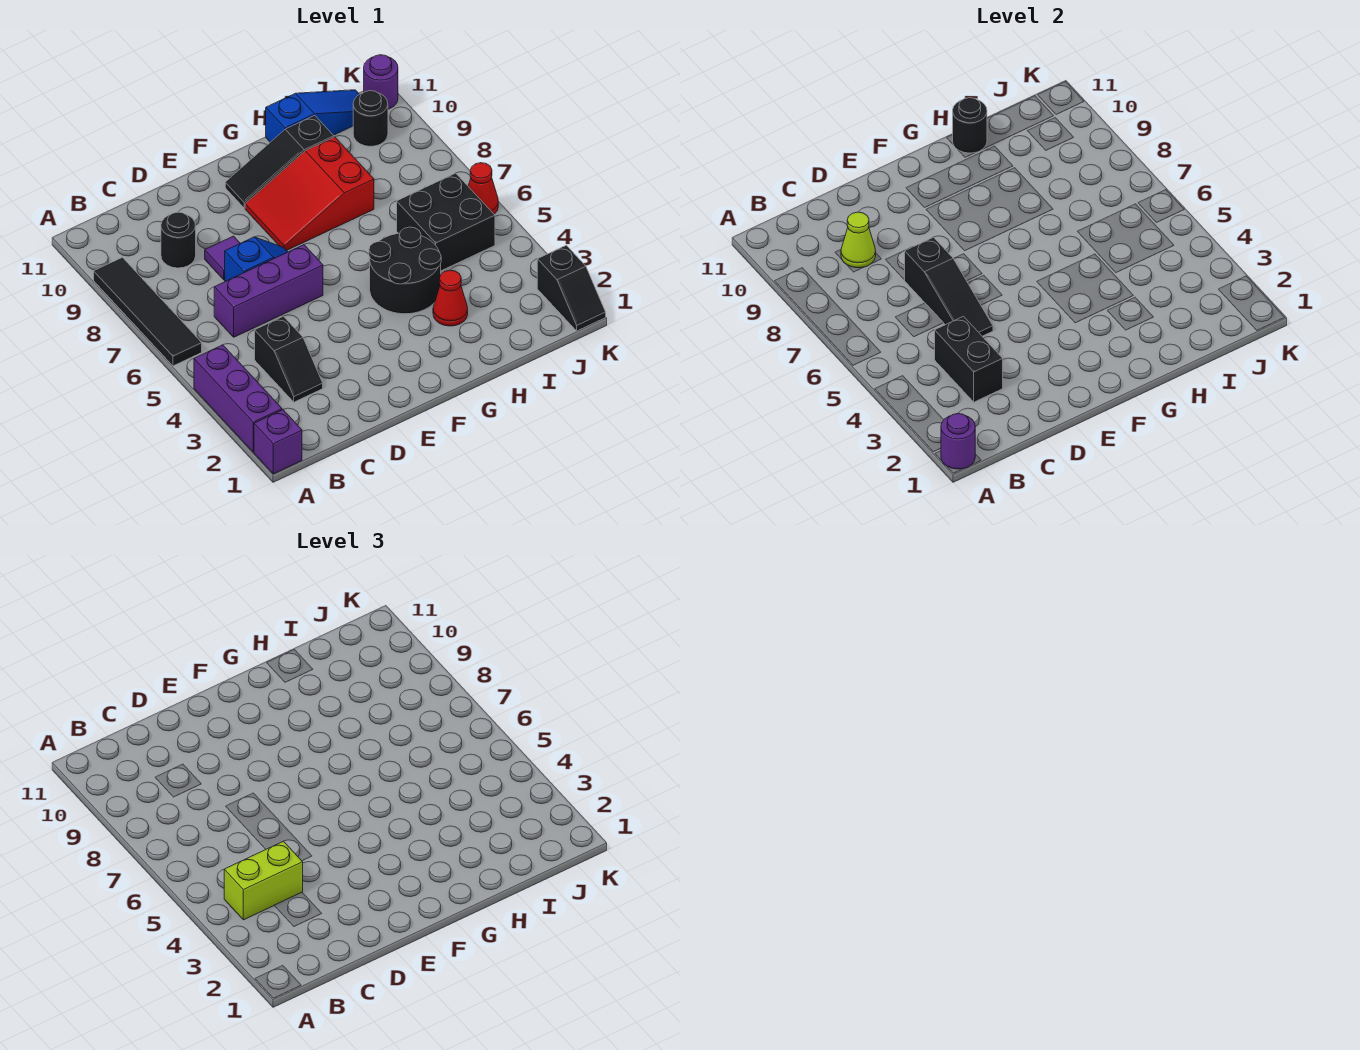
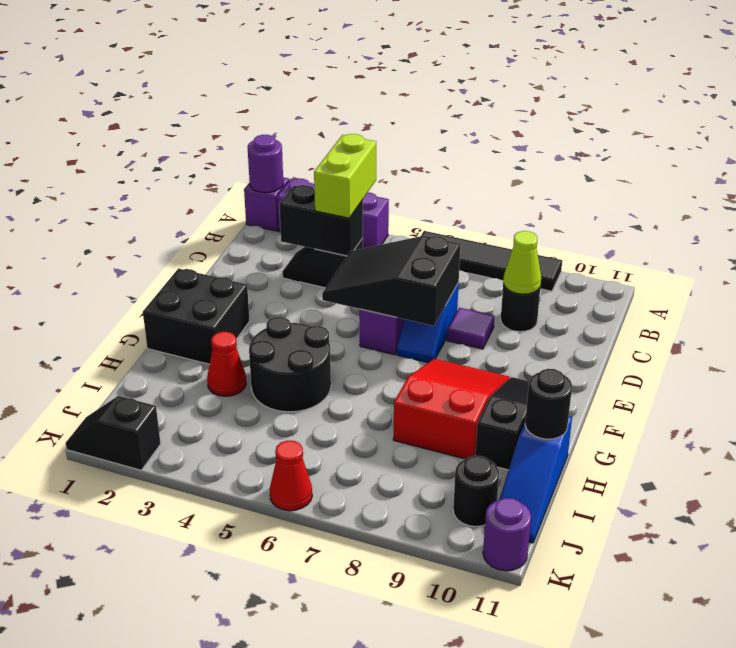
black 1x3 slope [905,237,993,336] -> black 2x3 slope [322,236,460,326]
black 2x2 brick [397,173,495,271] -> black 2x2 brick moved to [143,269,250,364]

